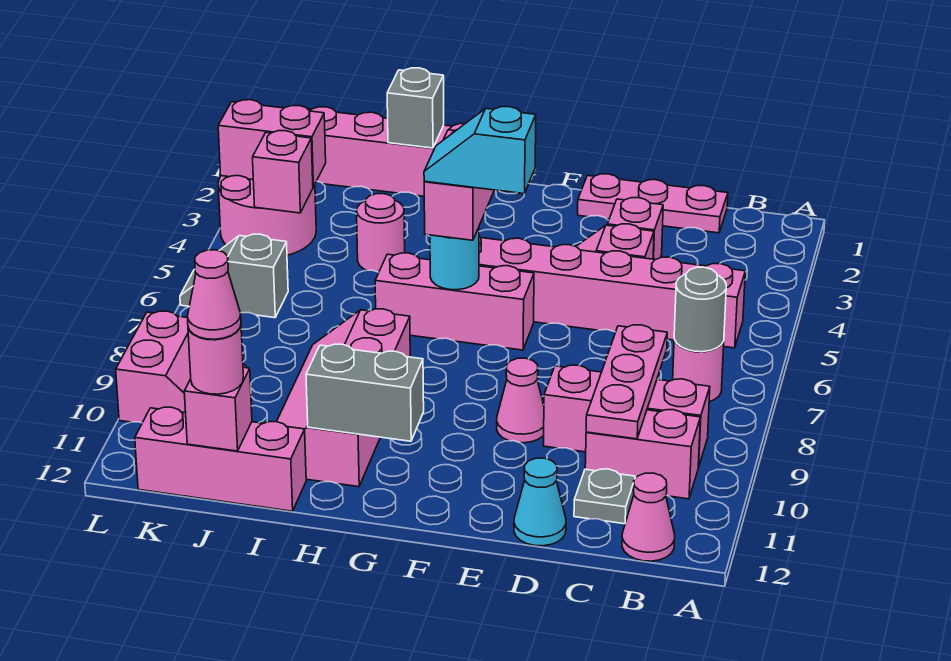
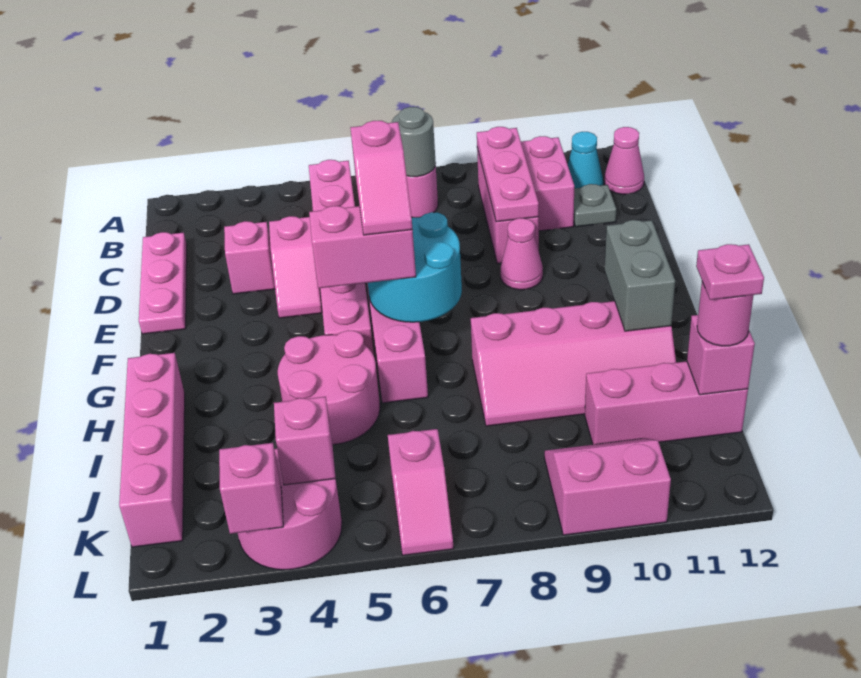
pink 1x3 plate [586,325,667,439] -> pink 1x3 plate turned to [477,127,539,222]
cyan 1x1 cone [514,458,566,546] -> cyan 1x1 cone moved to [568,132,603,188]
cyan 1x2 slope [424,107,536,194] -> pink 1x2 slope [350,121,413,235]
cyan 1x1 round brick [430,228,479,290] -> cyan 2x2 round brick [368,212,462,322]
grey 1x1 brick [387,68,444,148] -> none
pink 1x1 round brick [357,194,405,272] -> pink 2x2 round brick [278,330,380,445]
pink 1x3 brick [135,407,306,511] -> pink 1x3 brick turned to [585,361,748,445]
pink 1x1 cone [187,250,241,339] -> pink 1x1 plate [696,244,764,300]
pink 1x2 brick [218,100,326,187] -> pink 1x1 brick [219,443,283,534]
grey 1x2 slope [180,234,288,318] -> pink 1x2 slope [388,429,454,555]

